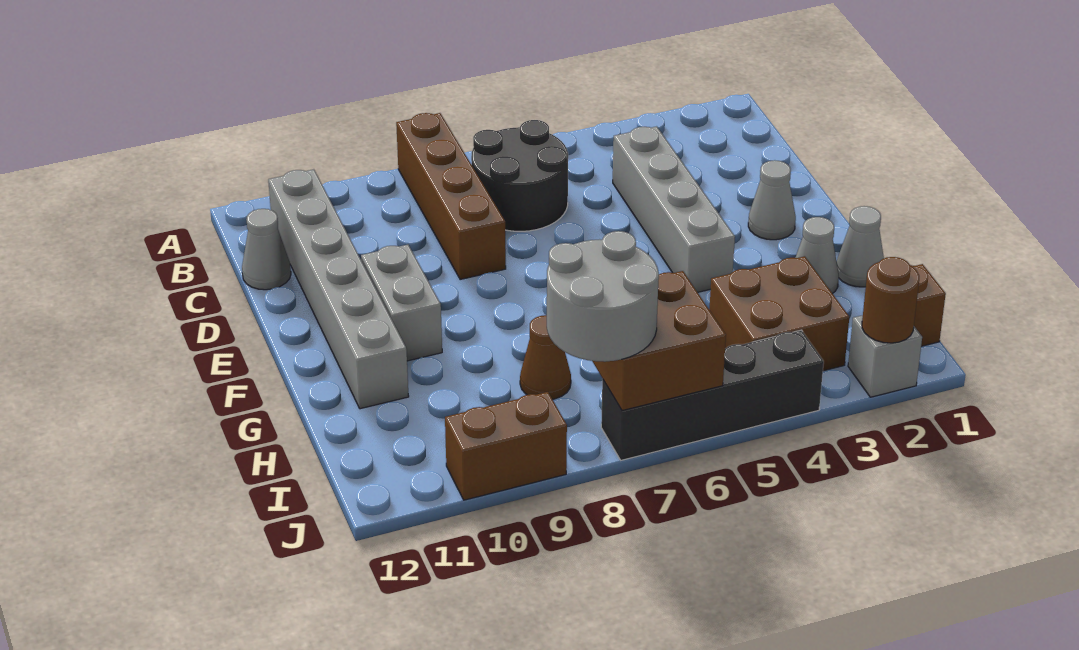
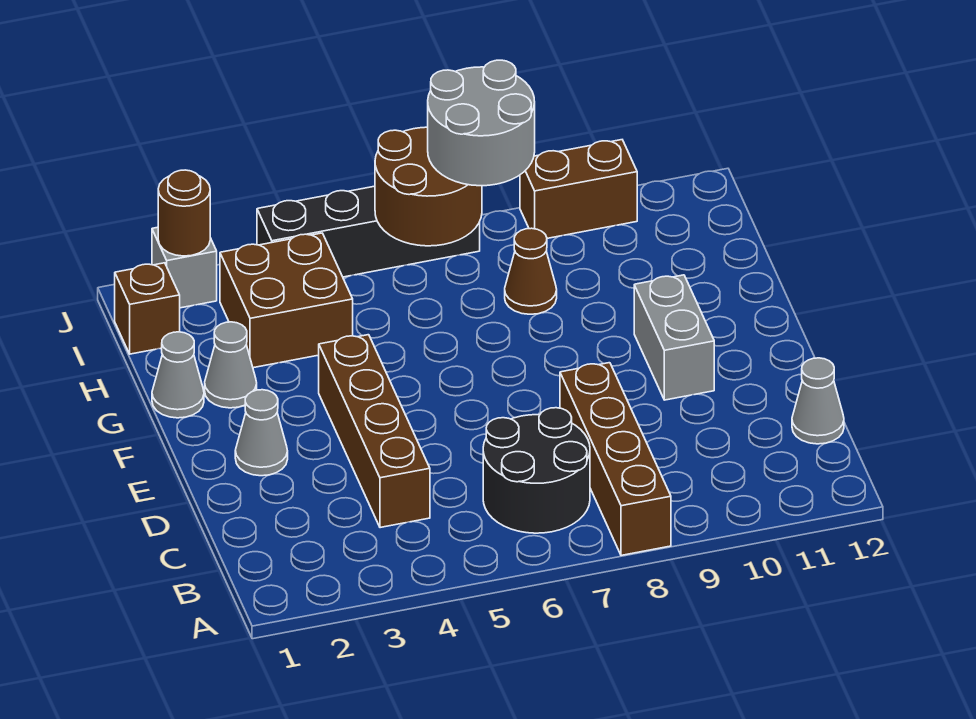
grey 1x6 brick [268,169,409,409] -> none
grey 1x4 brick [613,126,735,292] -> brown 1x4 brick [319,335,430,528]
brown 2x2 brick [592,271,726,411] -> brown 2x2 round brick [375,127,482,246]

